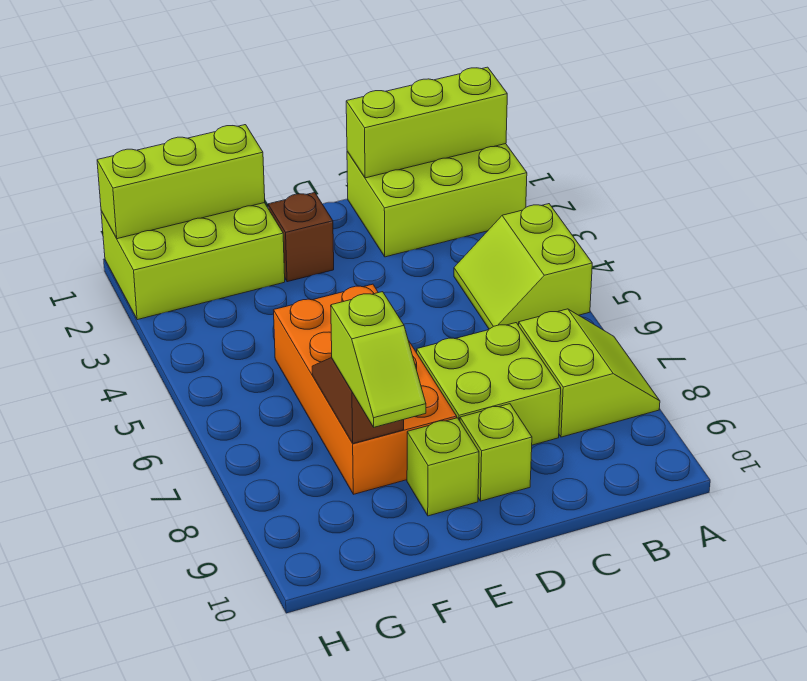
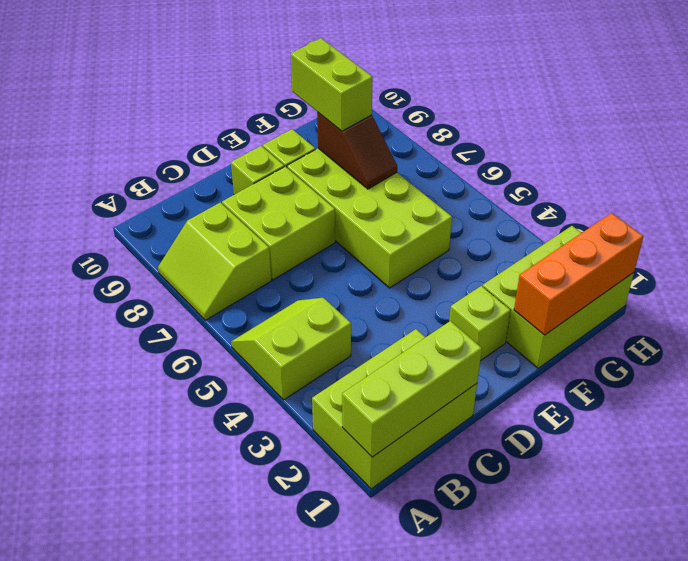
lime 2x2 slope [454,204,592,329] -> lime 2x2 slope turned to [231,298,351,400]
brown 1x1 brick [268,193,334,282] -> lime 1x1 brick [449,286,511,361]
orange 2x4 brick [274,284,457,494] -> lime 2x4 brick [287,148,452,288]
lime 1x3 brick [97,125,265,239] -> orange 1x3 brick [514,213,643,335]
lime 1x2 slope [331,292,426,427] -> lime 1x2 brick [291,38,373,131]

